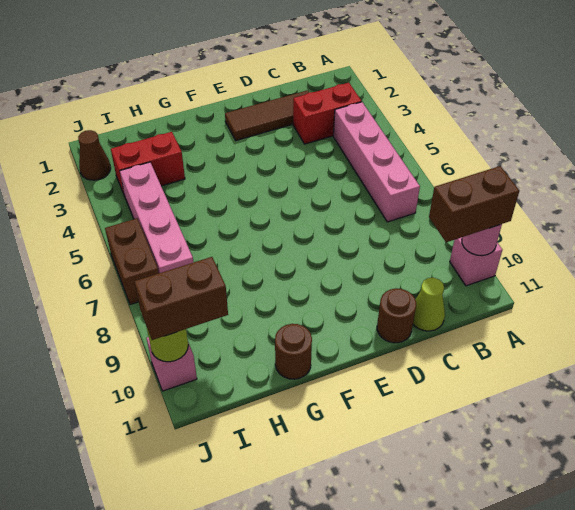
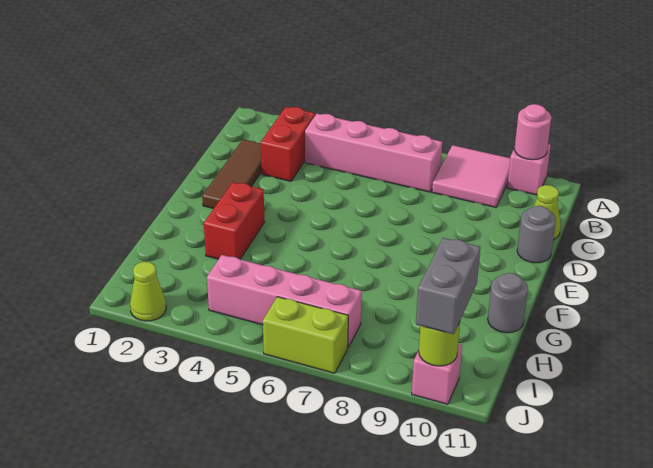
none -> pink 2x2 tile [432,145,510,207]
brown 1x2 brick [429,166,519,242] -> none
brown 1x1 round brick [377,288,416,343] -> grey 1x1 round brick [517,206,556,263]
brown 1x1 round brick [275,324,312,379] -> grey 1x1 round brick [488,273,528,333]
red 1x2 brick [111,132,185,194] -> red 1x2 brick moved to [204,182,265,259]
brown 1x2 brick [134,257,228,340] -> grey 1x2 brick [416,238,480,334]
brown 1x1 cone [78,130,111,180] -> lime 1x1 cone [130,262,166,321]
brown 1x2 brick [105,218,159,305] -> lime 1x2 brick [263,297,348,373]

